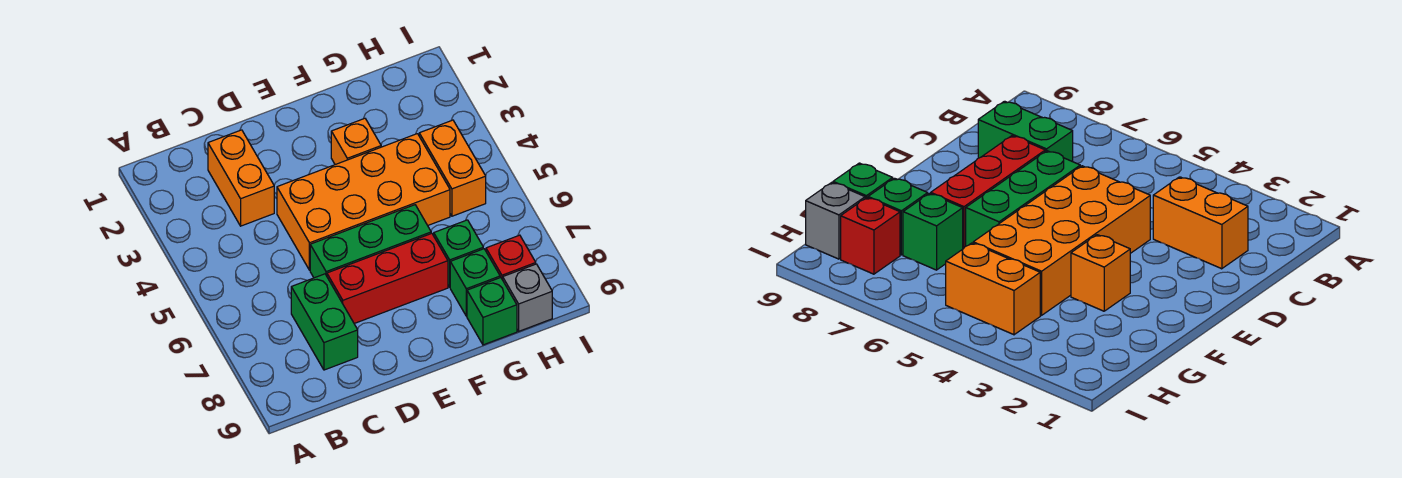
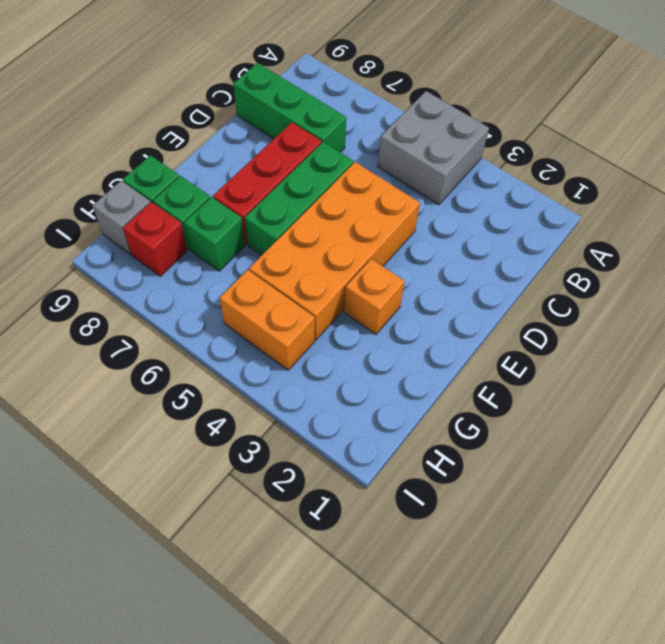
none -> grey 2x2 brick [378,91,489,205]
orange 1x2 brick [208,130,274,226] -> none
green 1x2 brick [291,274,358,370] -> green 1x3 brick [233,63,346,152]

